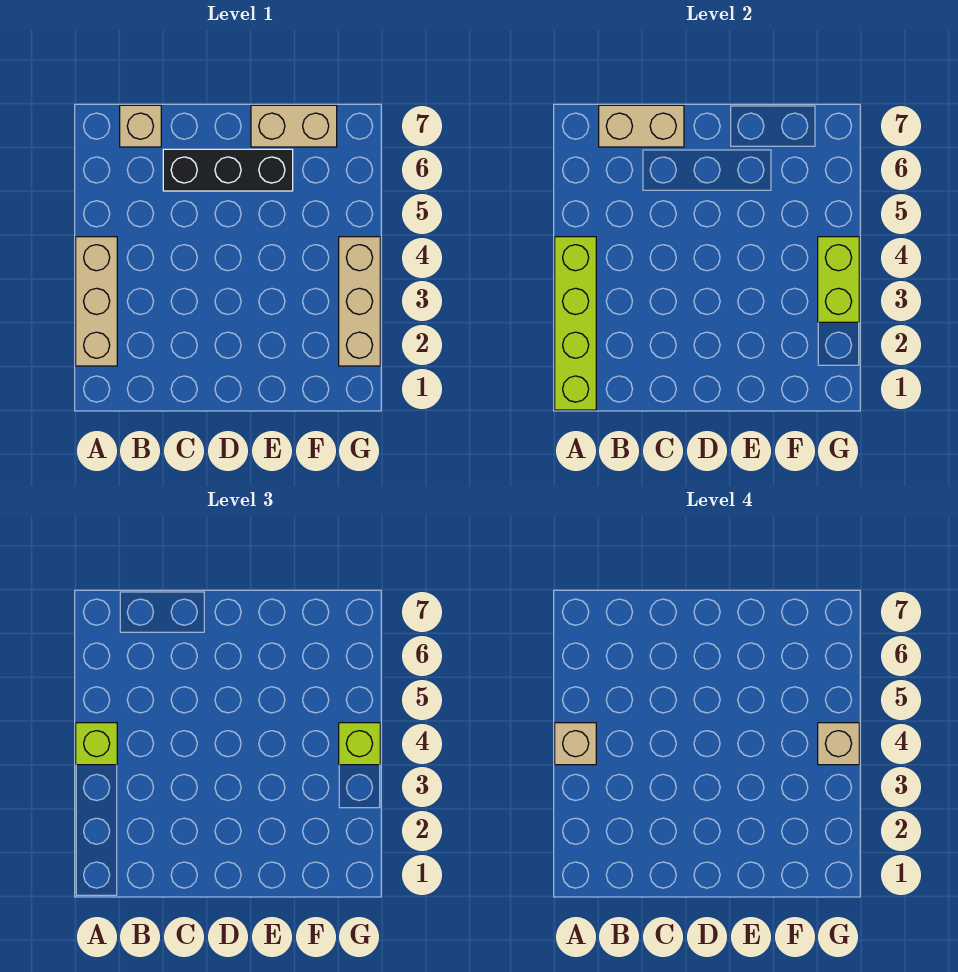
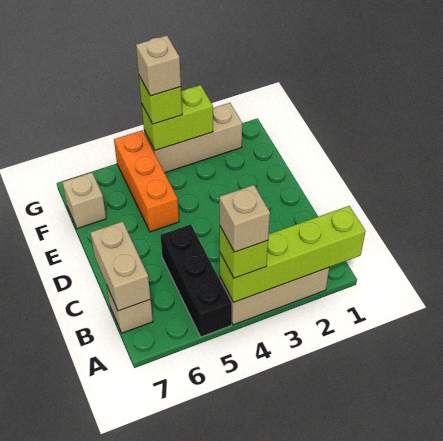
black 1x3 brick [163,149,293,191] -> black 1x3 brick moved to [161,224,232,337]
none -> orange 1x3 brick [114,131,179,232]
tan 1x2 brick [251,105,337,147] -> tan 1x1 brick [62,173,106,229]

